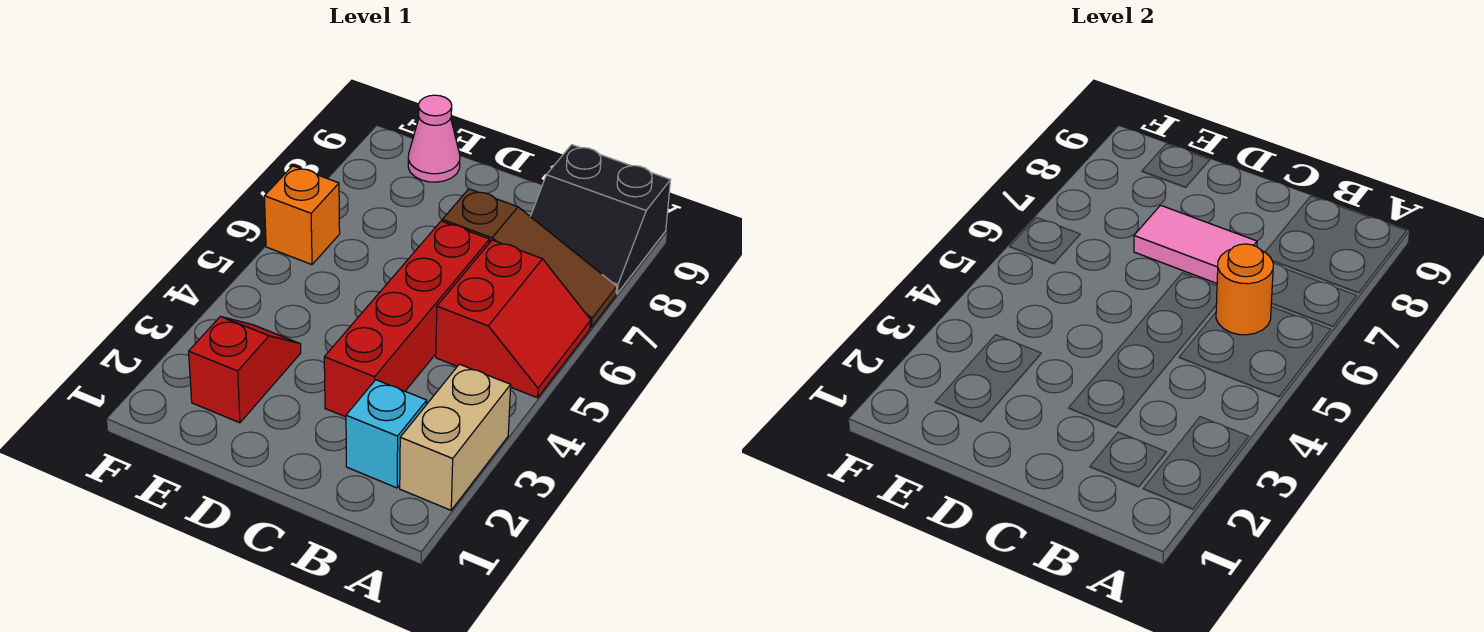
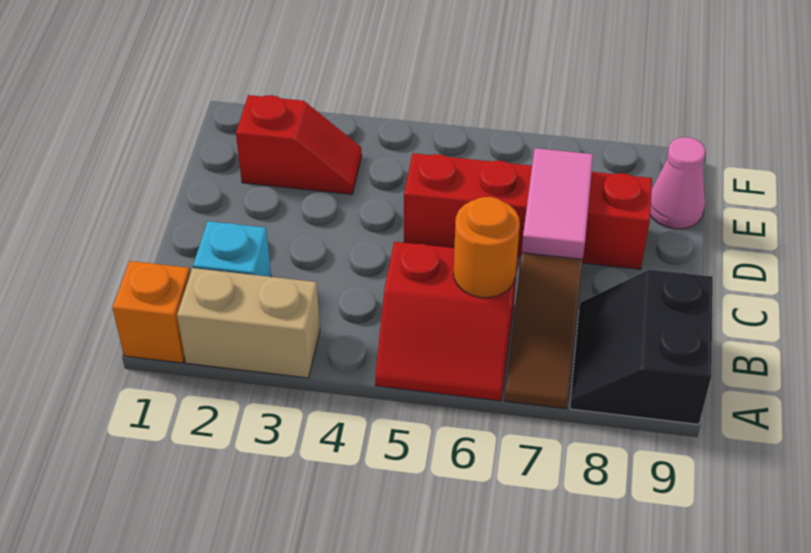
red 1x4 brick [324,221,490,417] -> red 1x4 brick moved to [404,153,652,269]
orange 1x1 brick [264,166,340,265] -> orange 1x1 brick moved to [113,261,190,363]

